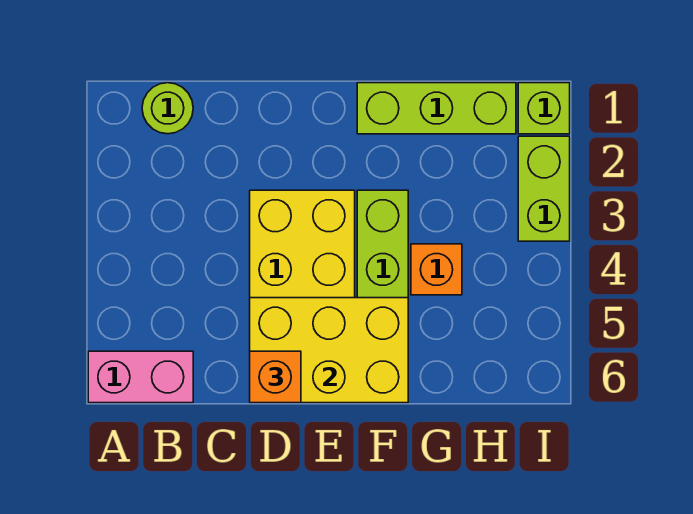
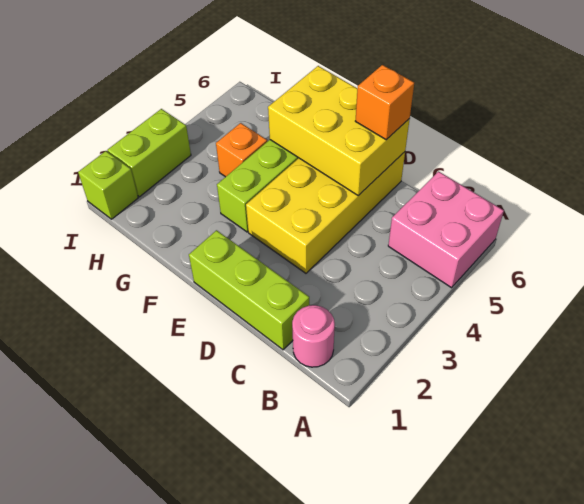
pink 1x2 brick [88,351,193,403] -> pink 2x2 brick [388,171,504,288]
lime 1x1 round brick [142,83,193,134] -> pink 1x1 round brick [292,305,335,367]
lime 1x3 brick [357,83,516,134] -> lime 1x3 brick moved to [189,230,309,350]

